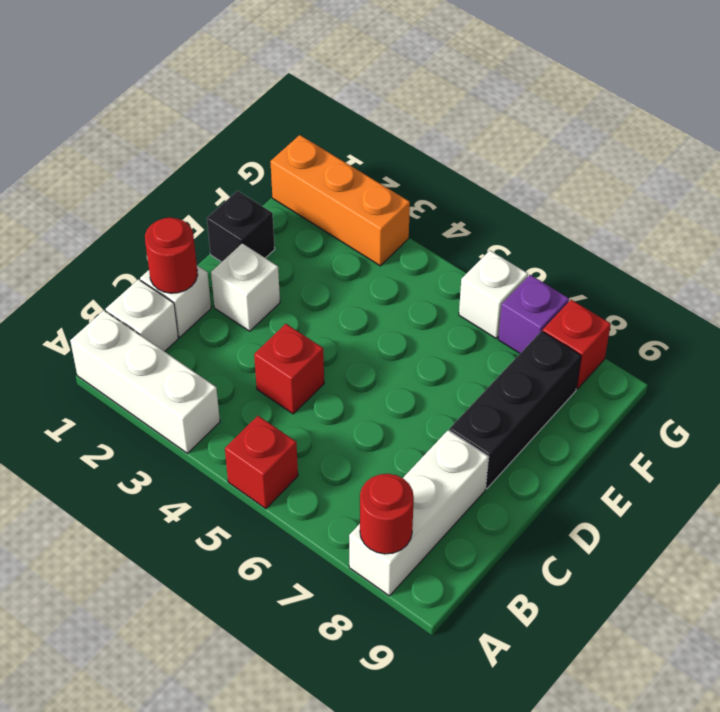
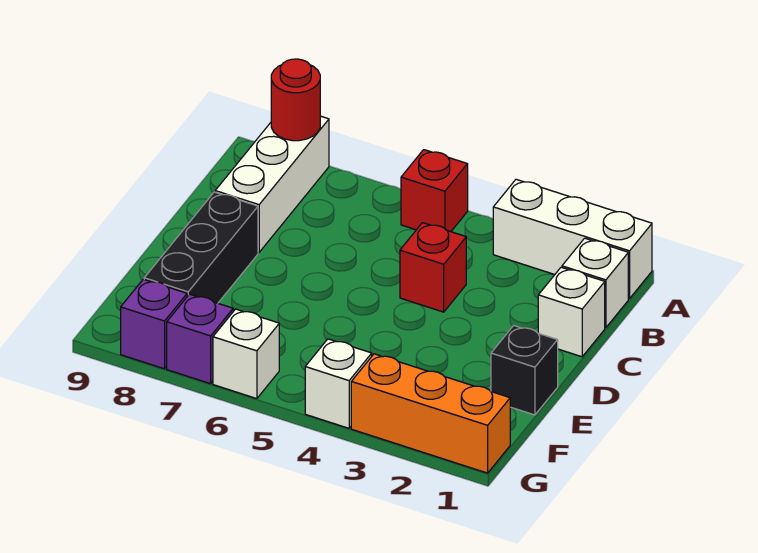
red 1x1 round brick [145,218,198,293] -> none
white 1x1 brick [211,243,280,331] -> white 1x1 brick moved to [305,339,372,428]
red 1x1 brick [543,300,611,389] -> purple 1x1 brick [121,279,187,369]

